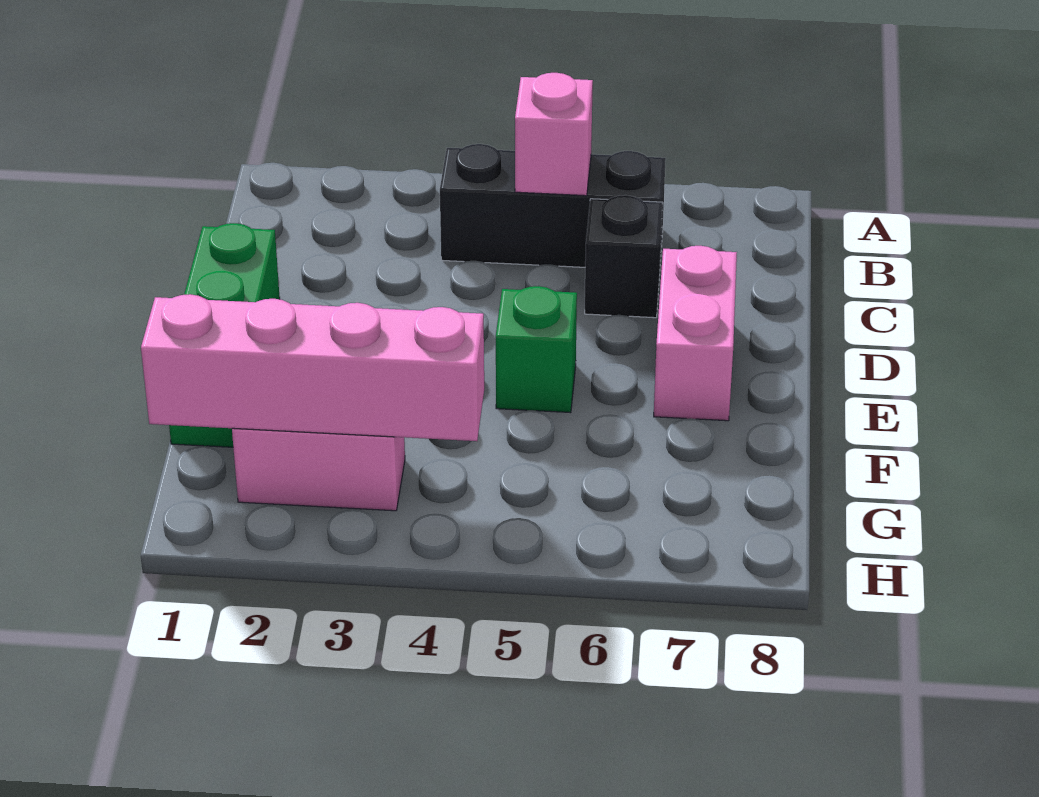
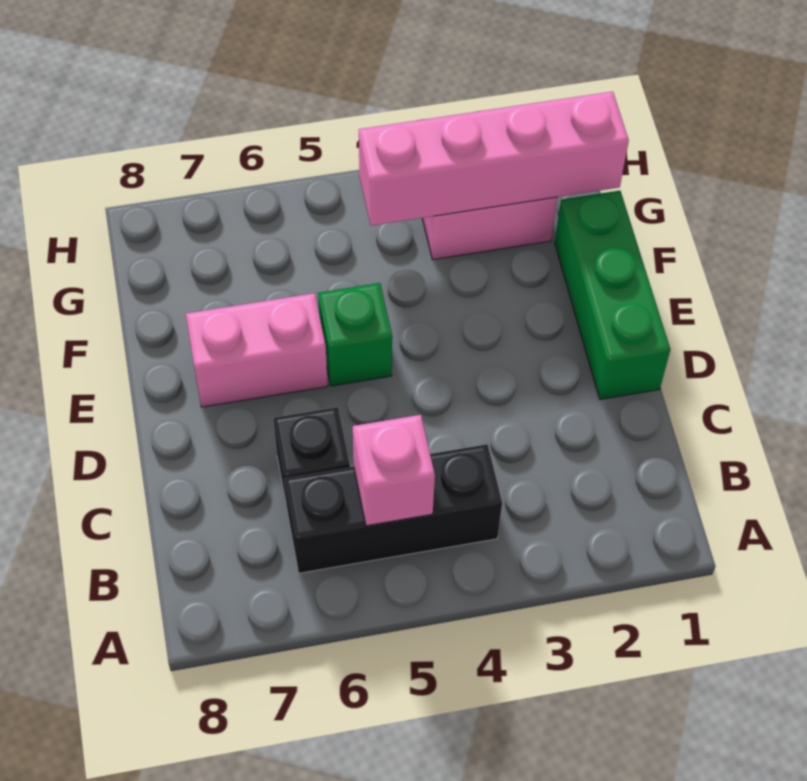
pink 1x2 brick [654,246,737,421] -> pink 1x2 brick turned to [186,293,328,407]

